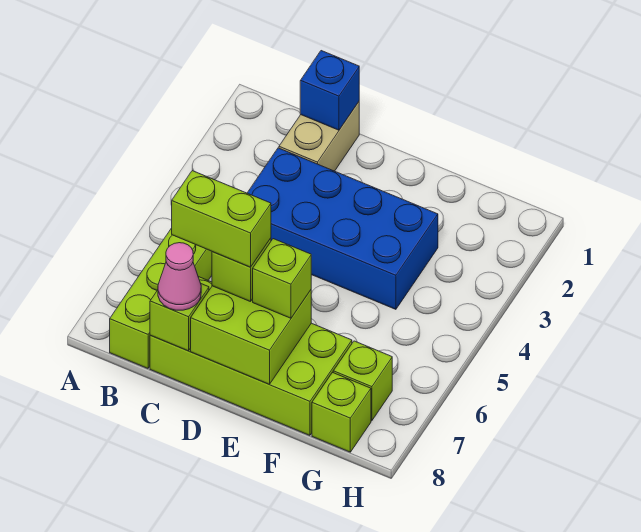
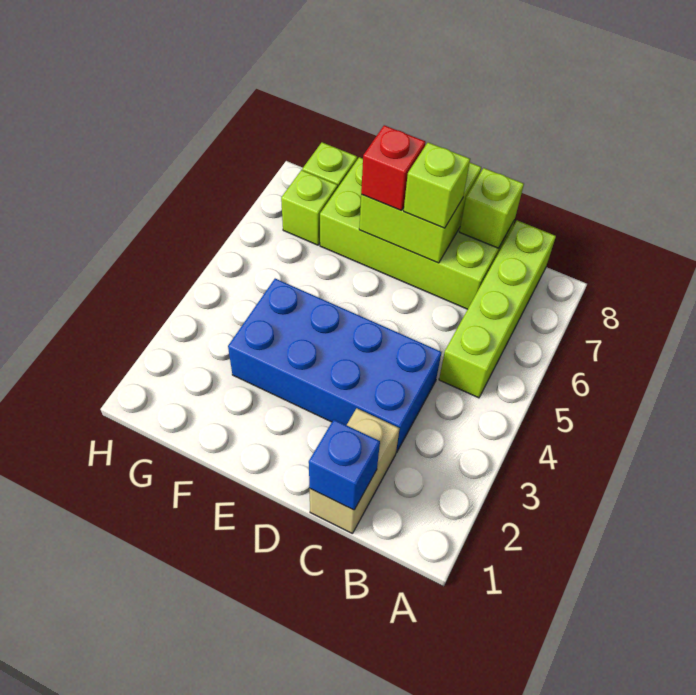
lime 1x2 brick [172,171,271,267] -> none
pink 1x1 cone [158,243,201,310] -> none
lime 1x1 brick [253,239,311,318] -> red 1x1 brick [361,125,426,210]

